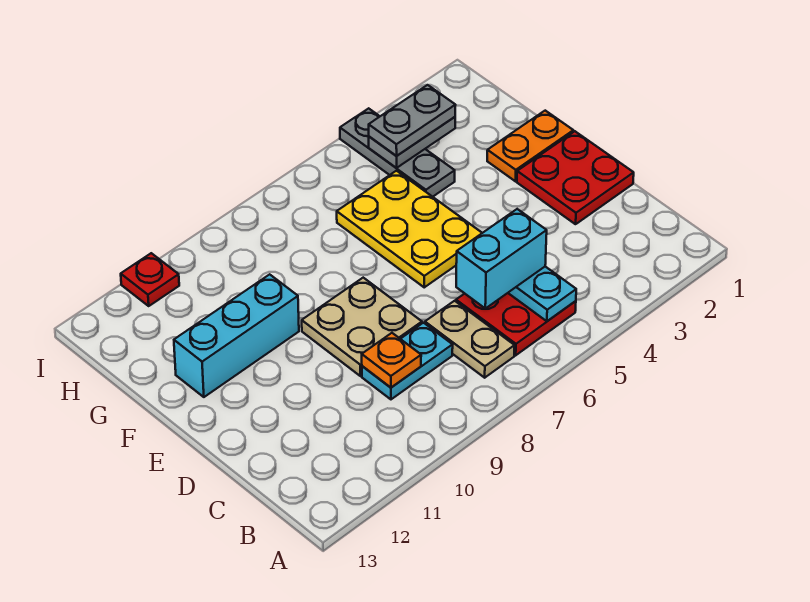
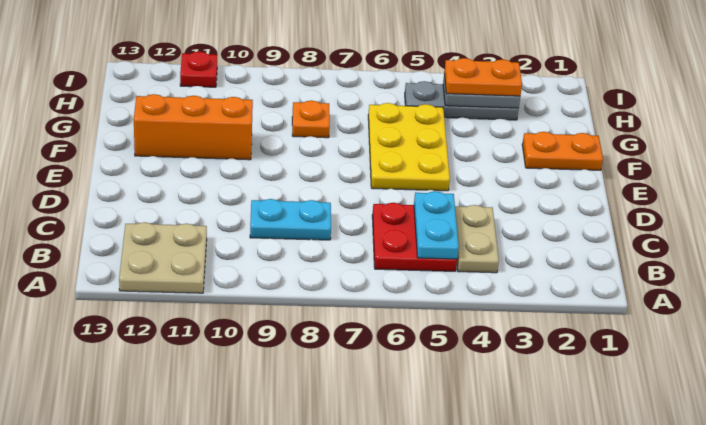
tan 1x2 plate [425,301,515,378] -> tan 1x2 plate moved to [455,205,499,273]
cyan 1x2 brick [456,209,547,308] -> none
orange 1x1 plate [362,333,421,387] -> orange 1x1 plate moved to [292,101,330,138]
red 2x2 plate [517,131,634,224] -> none
tan 2x2 plate [302,278,422,376] -> tan 2x2 plate moved to [119,222,207,293]
cyan 1x3 brick [174,274,299,397] -> orange 1x3 brick [134,94,253,160]
grey 1x3 plate [340,108,455,197] -> grey 1x3 plate turned to [405,81,519,120]
grey 1x2 plate [369,85,456,156] -> orange 1x2 plate [444,58,522,96]

